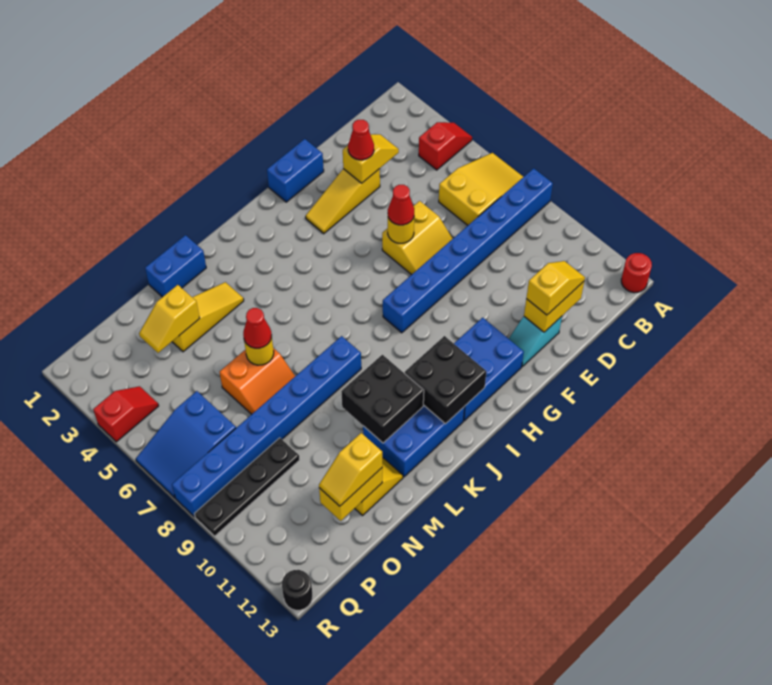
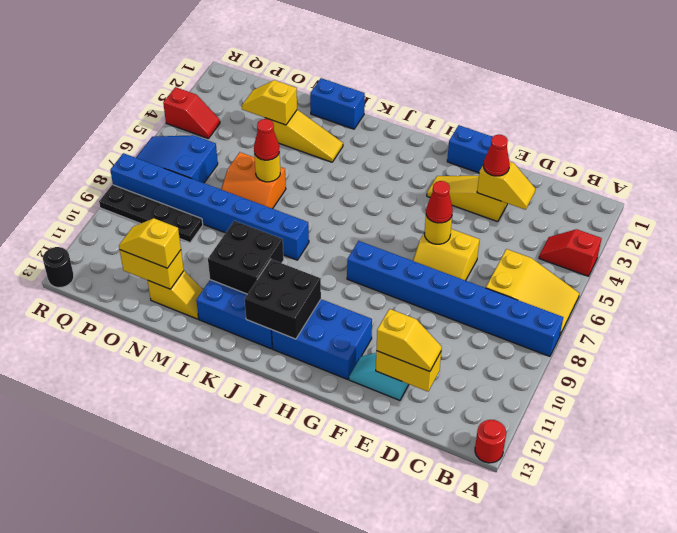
red 1x2 slope [419,122,472,170] -> red 1x2 slope turned to [539,229,602,276]

